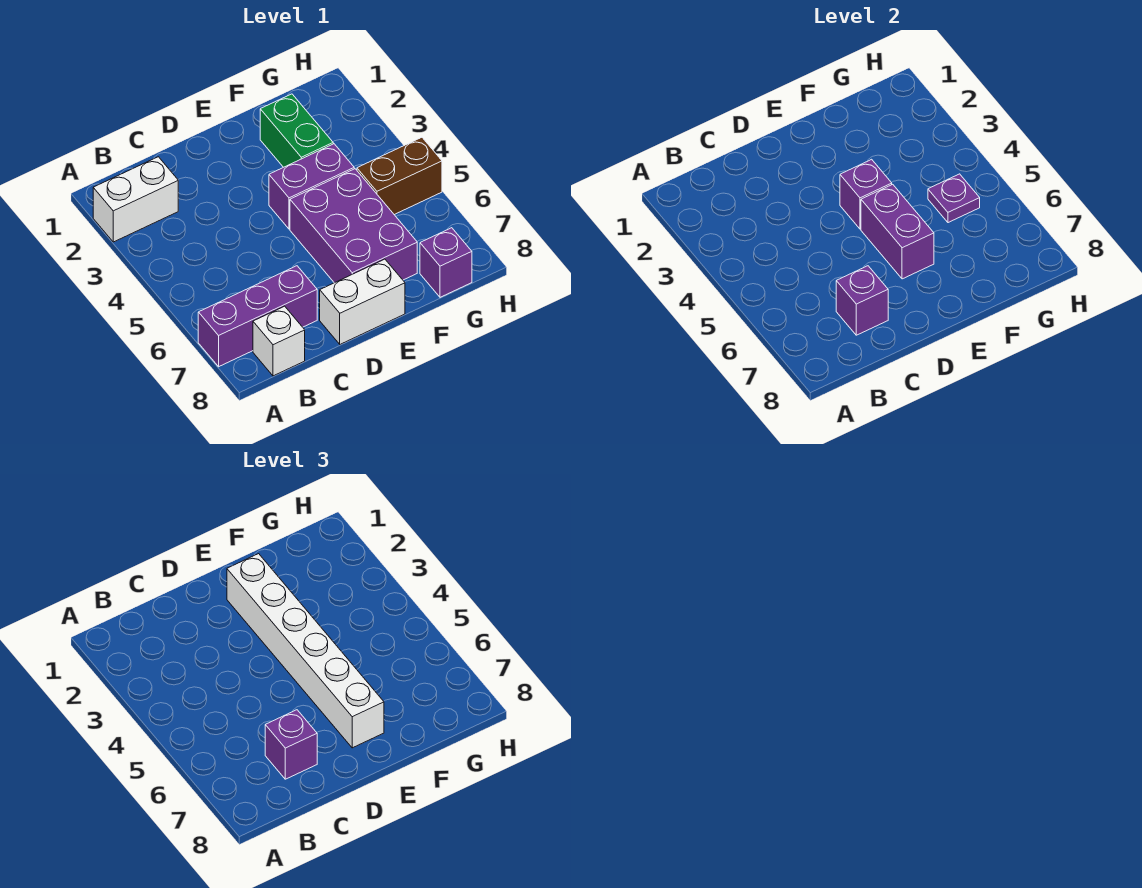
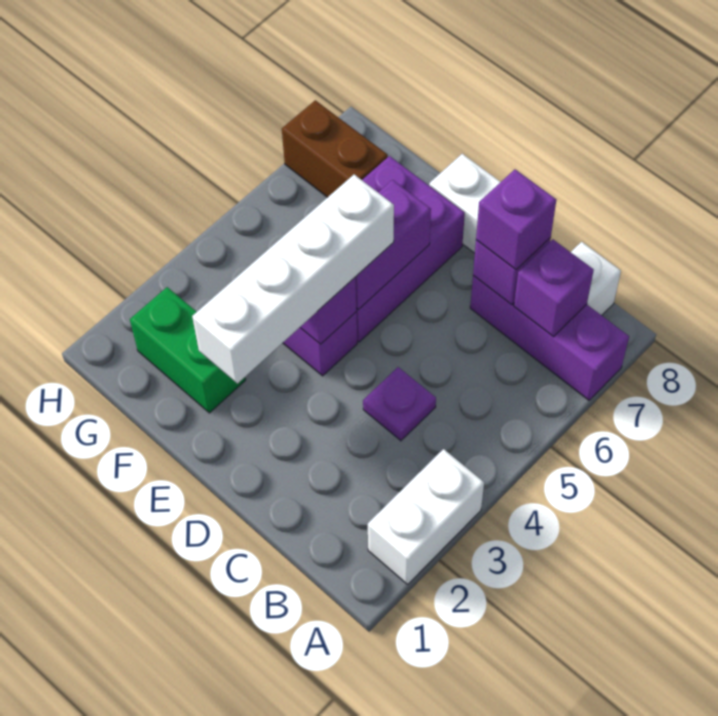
white 1x2 brick [93,157,178,242] -> white 1x2 brick turned to [368,449,484,584]
white 1x6 brick [227,554,384,748] -> white 1x4 brick [192,175,394,383]
green 1x2 brick [260,94,333,167] -> green 1x2 brick turned to [130,287,246,413]
brown 1x2 brick [357,137,442,215] -> brown 1x2 brick moved to [282,100,388,197]
purple 1x1 plate [928,174,980,223] -> purple 1x1 plate moved to [363,367,436,441]
purple 1x1 brick [420,228,472,297] -> purple 1x1 brick moved to [514,239,594,337]

